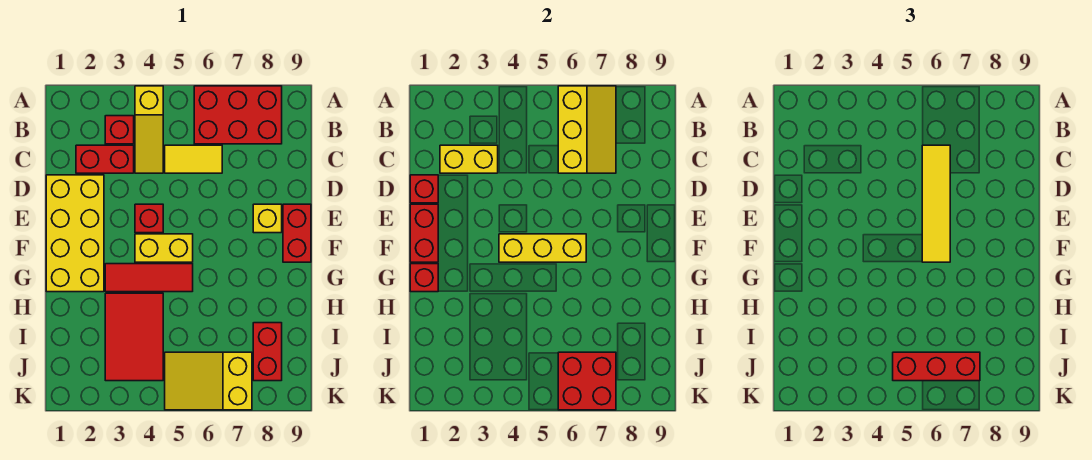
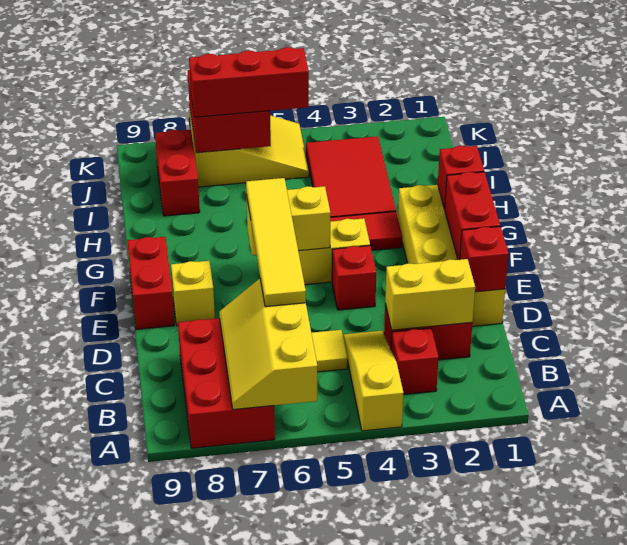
red 2x3 brick [194,86,282,144] -> red 2x3 brick turned to [178,318,275,448]
yellow 1x3 brick [499,234,586,262] -> yellow 1x2 brick [246,186,330,255]

